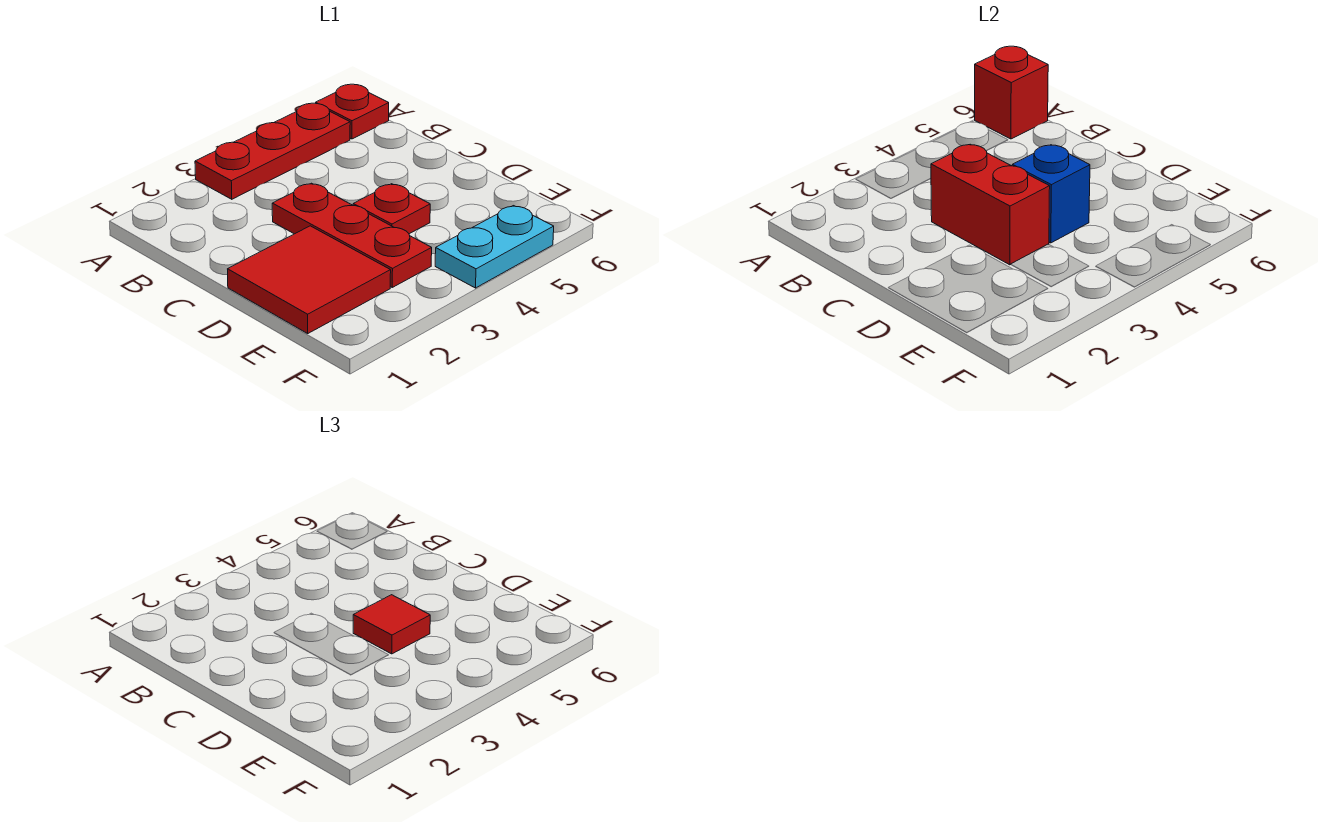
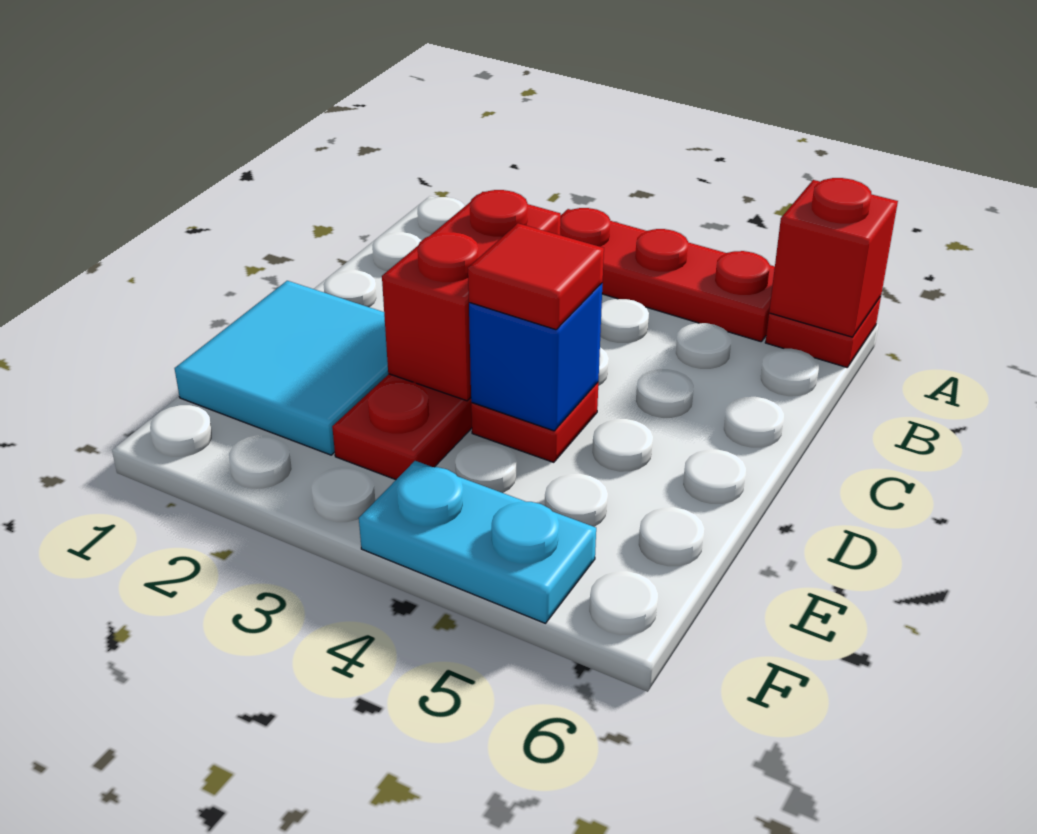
red 2x2 tile [228,226,391,333] -> cyan 2x2 tile [175,281,388,455]

